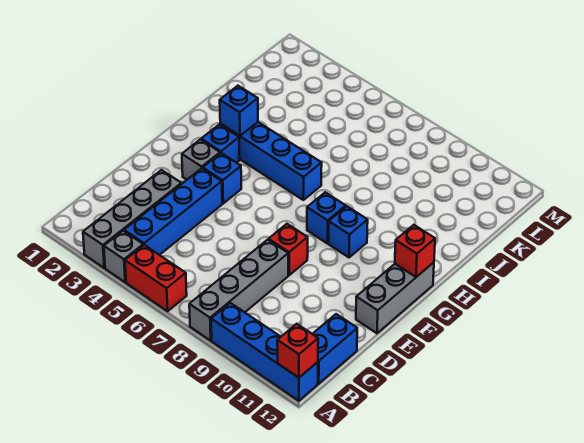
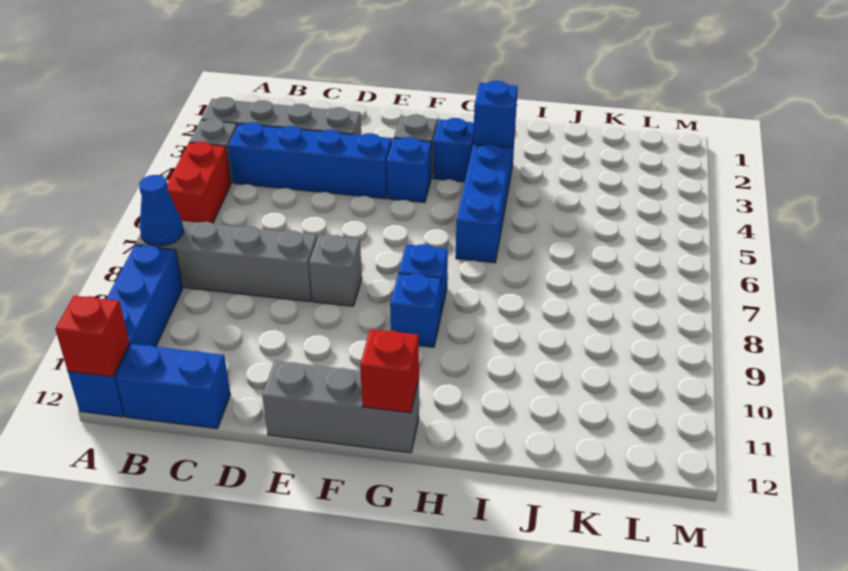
none -> blue 1x1 cone [139,175,183,246]
red 1x1 brick [269,224,308,275] -> grey 1x1 brick [309,235,362,306]

